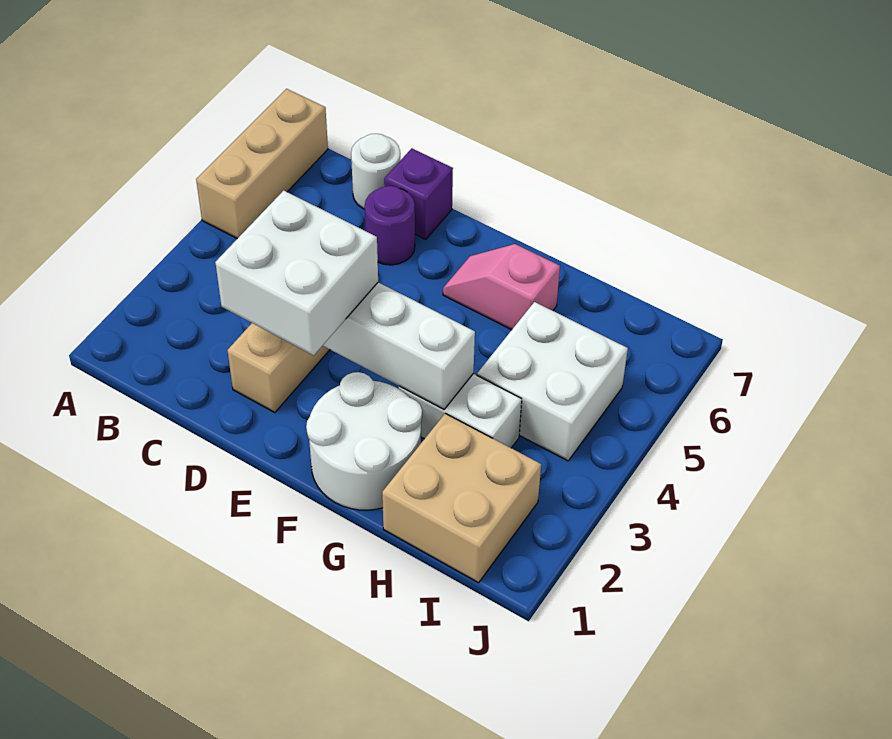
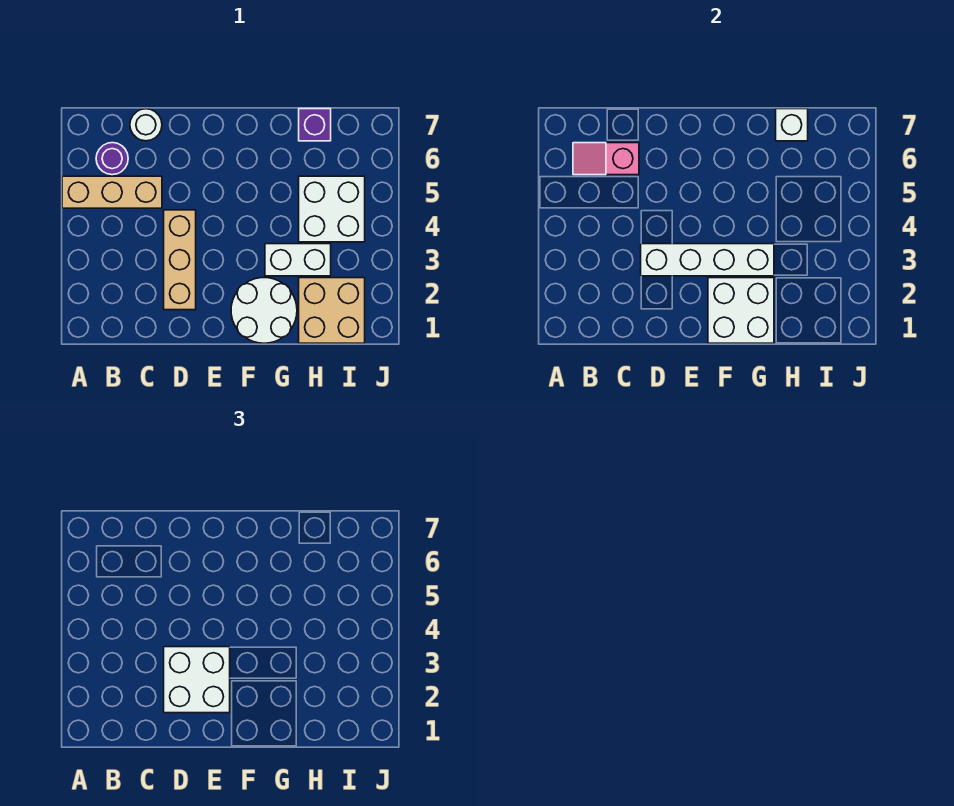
tan 1x3 brick [196,89,328,239] -> tan 1x3 brick turned to [62,176,162,208]
purple 1x1 round brick [365,186,415,265] -> purple 1x1 round brick moved to [96,143,128,175]
purple 1x1 brick [384,148,453,239] -> purple 1x1 brick moved to [299,109,331,141]
none -> white 2x2 brick [708,278,774,343]
pink 1x2 slope [443,244,560,330] -> pink 1x2 slope moved to [573,143,639,175]
none -> white 1x1 brick [776,109,808,141]

